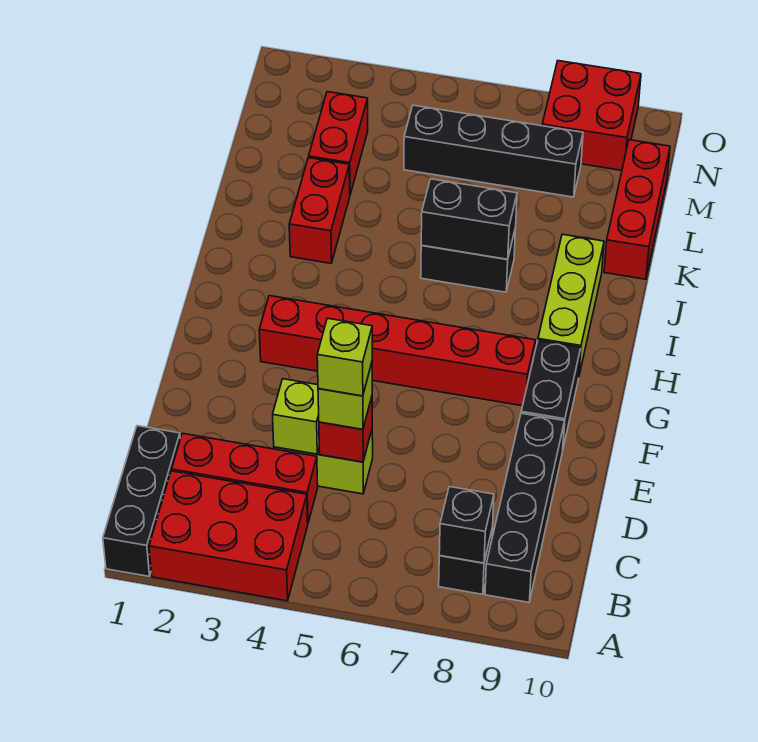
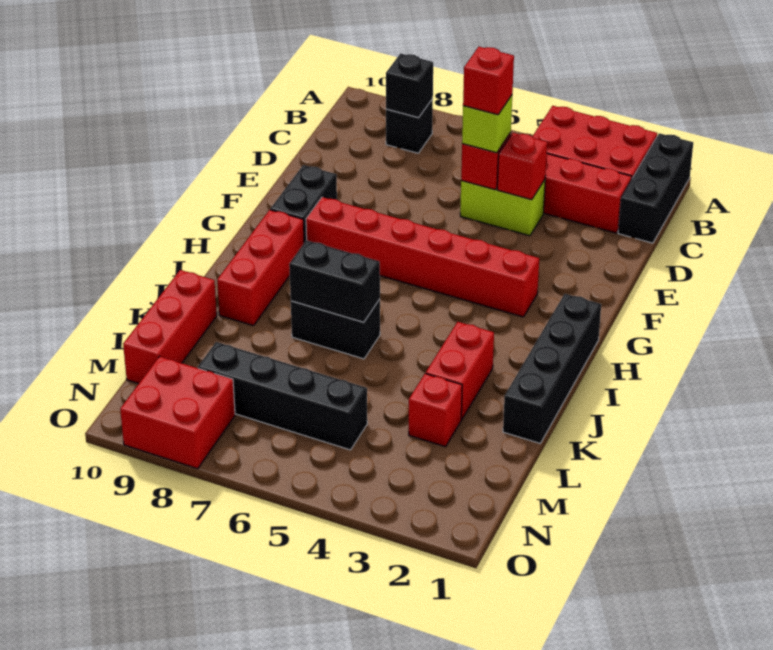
black 1x4 brick [485,413,565,602] -> black 1x4 brick moved to [503,294,601,443]
lime 1x1 brick [273,379,319,454] -> red 1x1 brick [497,133,547,200]
lime 1x1 brick [317,318,372,396] -> red 1x1 brick [463,47,514,115]
lime 1x3 brick [538,234,604,375] -> red 1x3 brick [217,210,304,326]
red 1x2 brick [309,92,368,194] -> red 1x1 brick [409,374,462,447]

